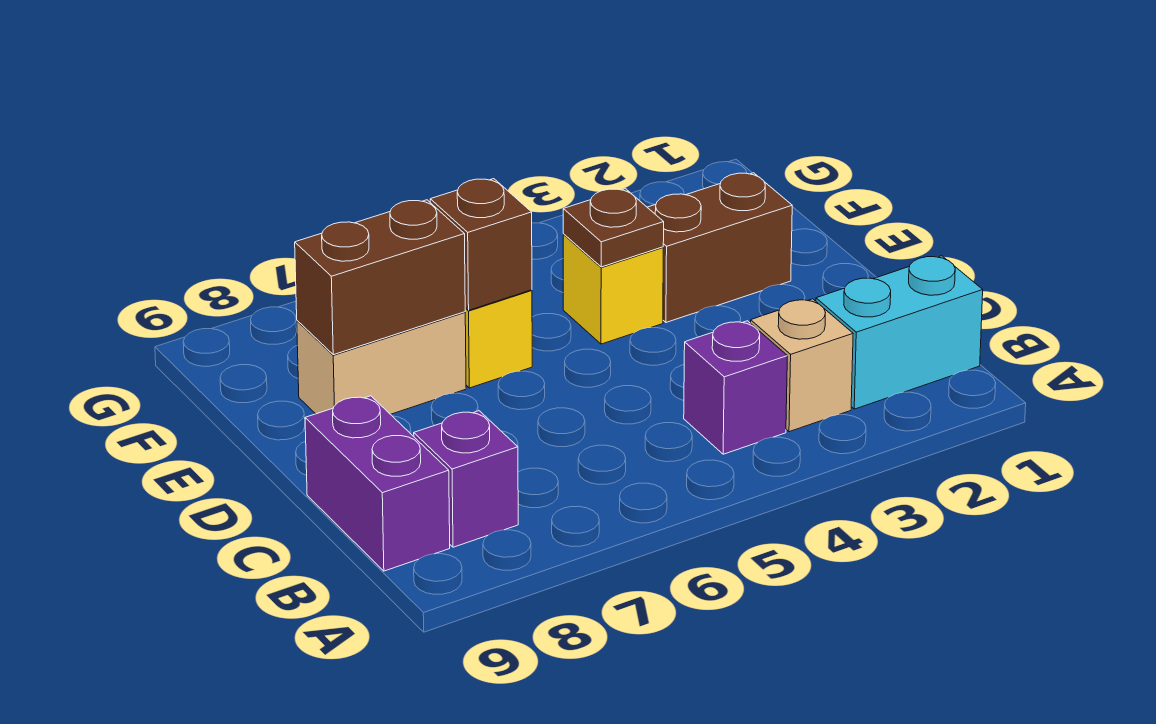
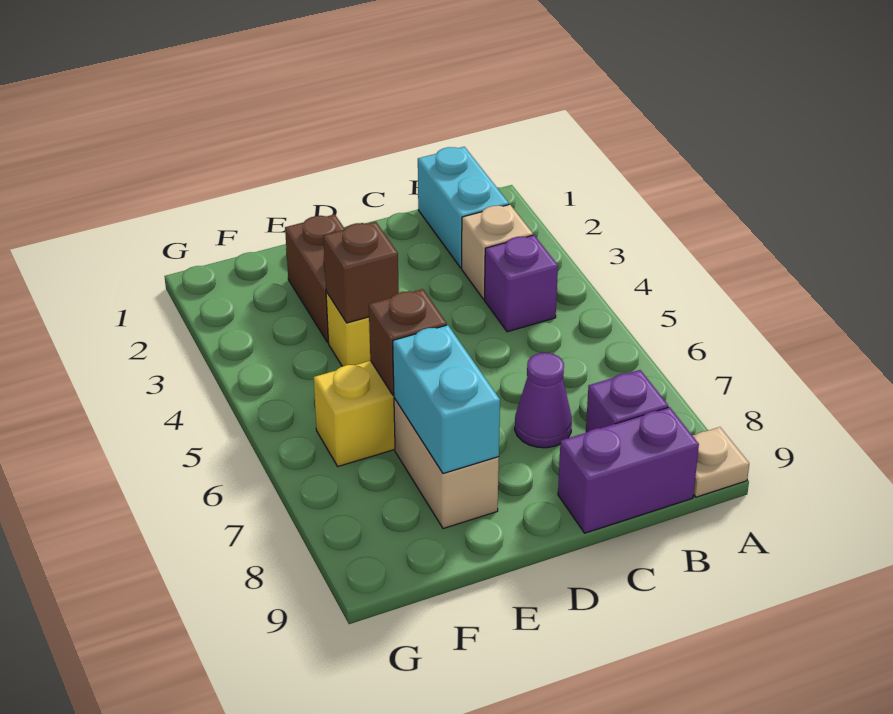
none -> tan 1x1 plate [693,427,749,497]
none -> purple 1x1 cone [515,353,572,448]
brown 1x1 plate [563,189,664,267] -> brown 1x1 brick [323,222,399,323]
brown 1x2 brick [295,200,465,355] -> cyan 1x2 brick [393,325,500,474]

